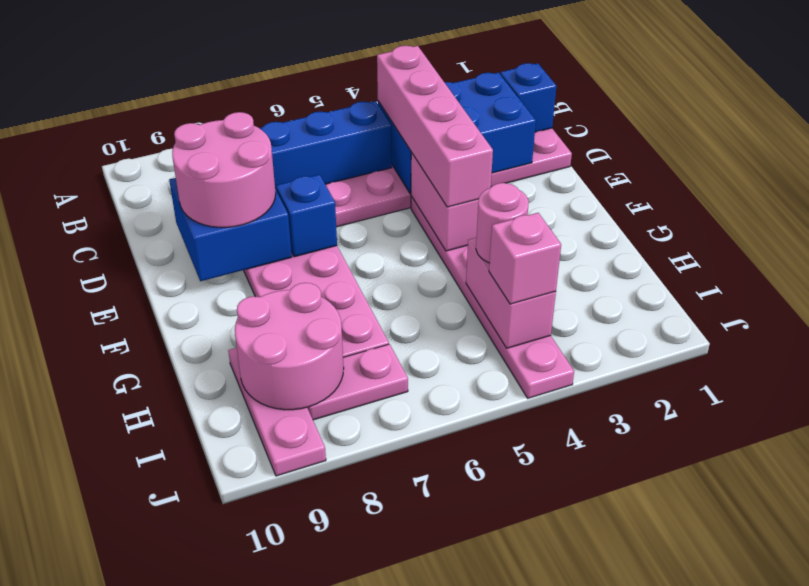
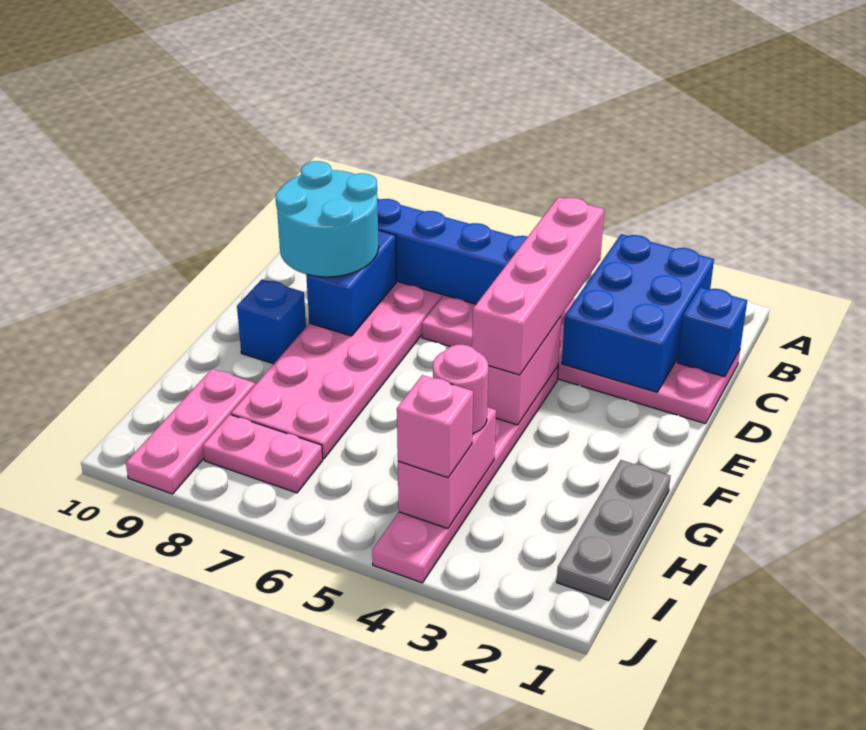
blue 2x3 brick [378,72,536,194] -> blue 2x3 brick turned to [562,234,714,392]
blue 2x2 brick [169,178,292,281] -> blue 1x2 brick [306,230,396,336]
pink 2x2 round brick [172,112,276,227] -> cyan 2x2 round brick [276,161,379,277]
blue 1x1 brick [276,175,337,257] -> blue 1x1 brick moved to [237,280,306,364]
none -> grey 1x3 plate [557,460,670,601]
pink 2x2 round brick [235,283,344,410] -> none

